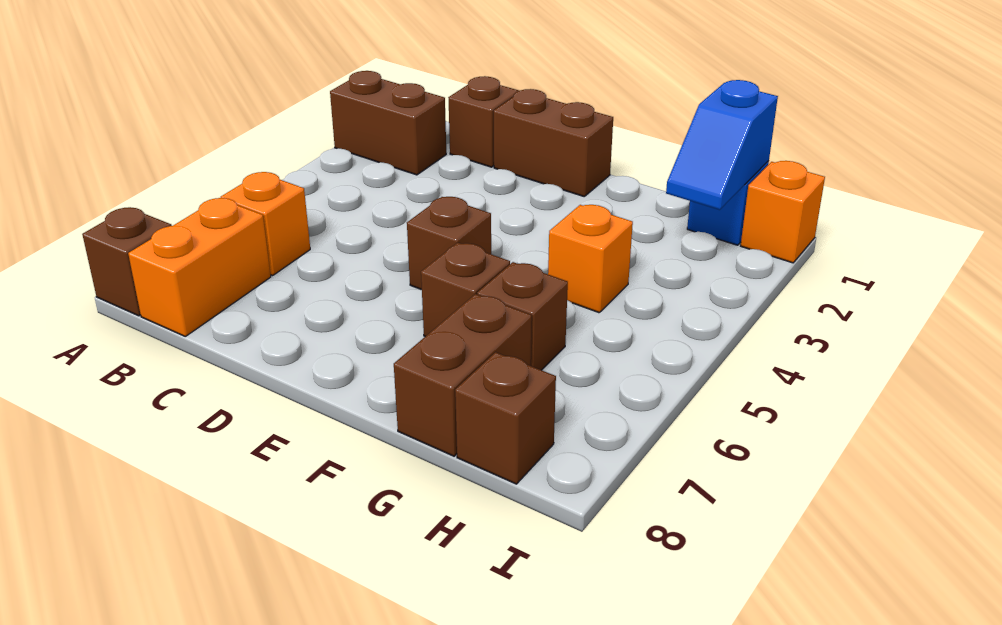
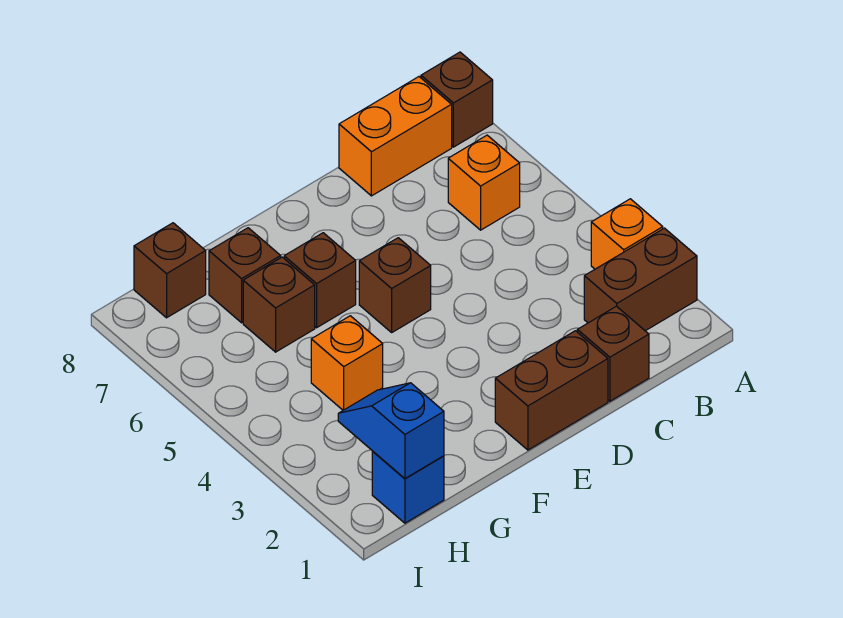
orange 1x2 brick [128,198,271,336] -> orange 1x2 brick turned to [339,77,452,196]
brown 1x2 brick [394,294,532,456] -> brown 1x1 brick [209,228,281,323]
orange 1x1 brick [741,161,825,263] -> orange 1x1 brick moved to [591,199,663,269]

